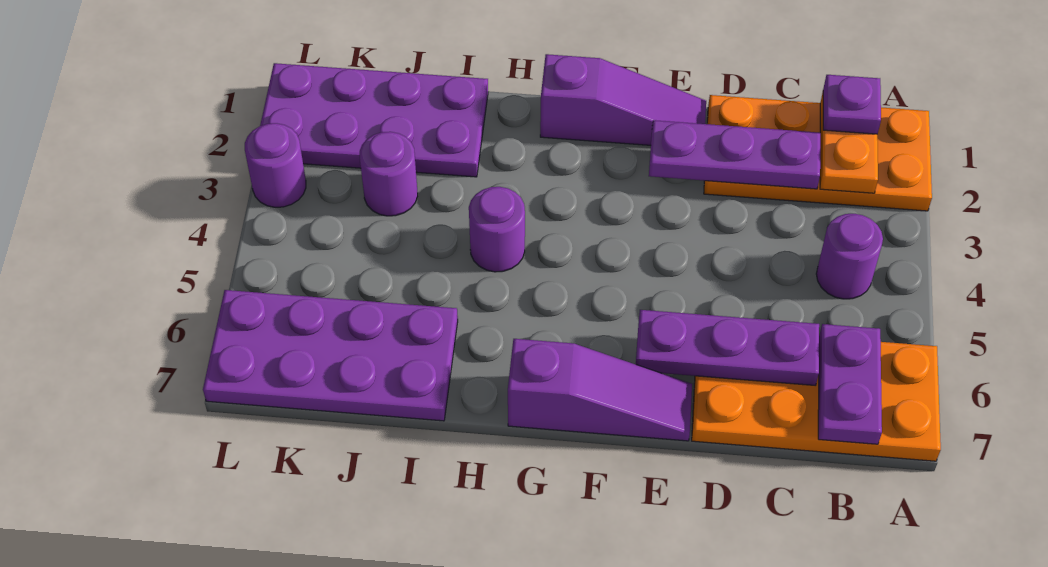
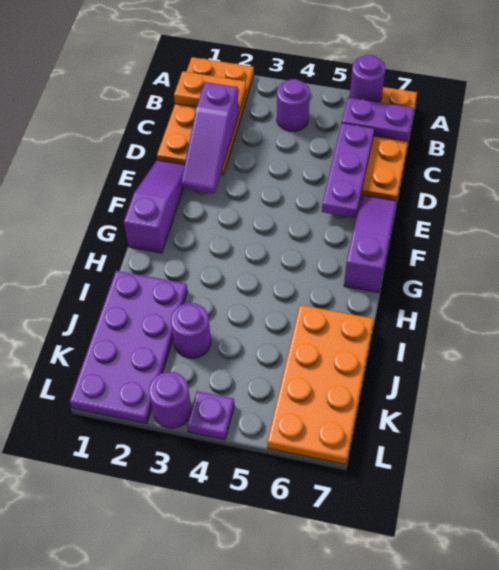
purple 1x1 plate [823,75,881,134] -> purple 1x1 plate moved to [187,391,234,440]
purple 1x3 plate [649,120,820,189] -> purple 1x3 slope [181,82,239,193]
purple 1x1 round brick [469,187,525,272] -> purple 1x1 round brick moved to [350,55,385,102]
purple 2x4 plate [203,290,458,421] -> orange 2x4 plate [267,305,374,464]

